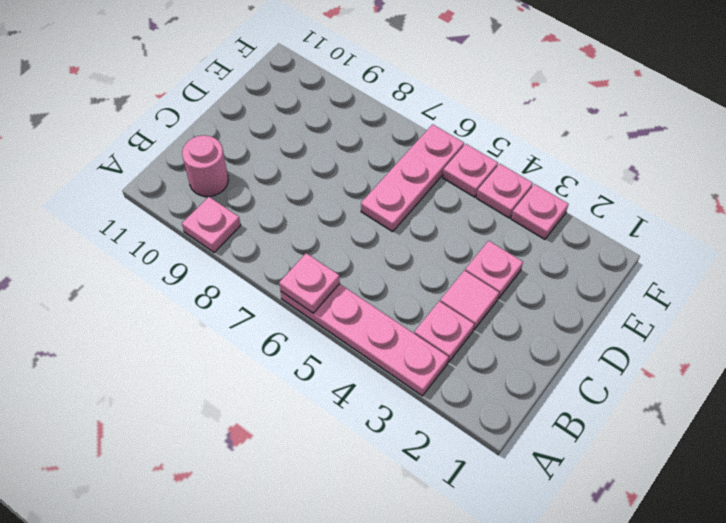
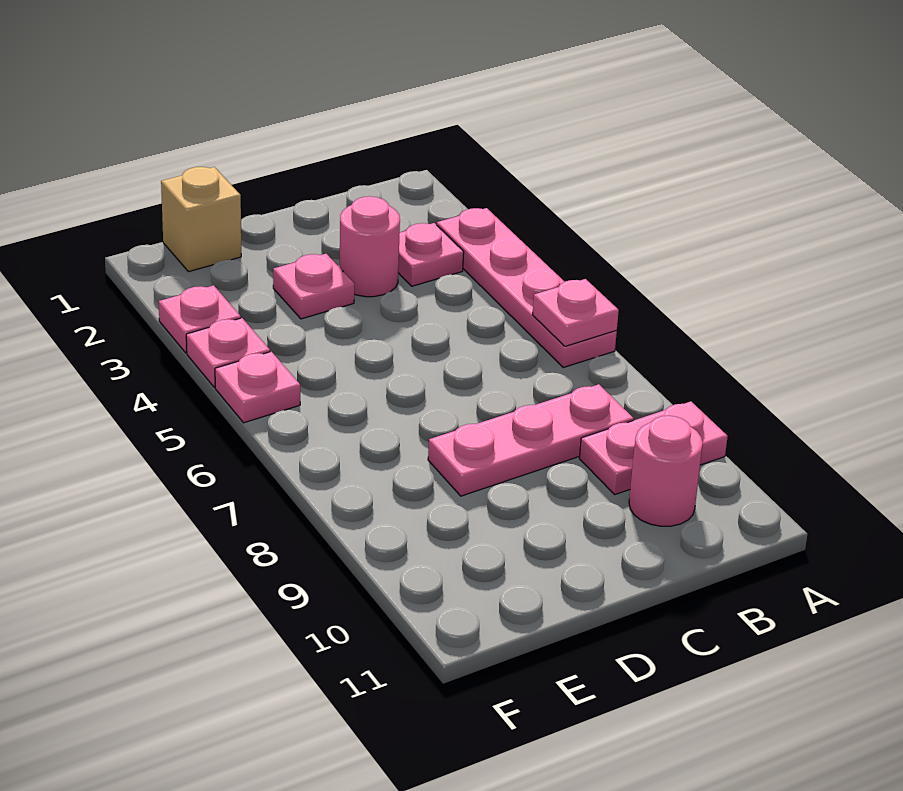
pink 1x1 plate [182,197,241,253] -> pink 1x2 plate [580,402,728,494]
pink 1x1 tile [440,270,499,330] -> pink 1x1 round brick [340,196,400,297]
pink 1x3 plate [361,124,464,232] -> pink 1x3 plate moved to [428,384,634,496]
none -> tan 1x1 brick [161,167,241,272]

